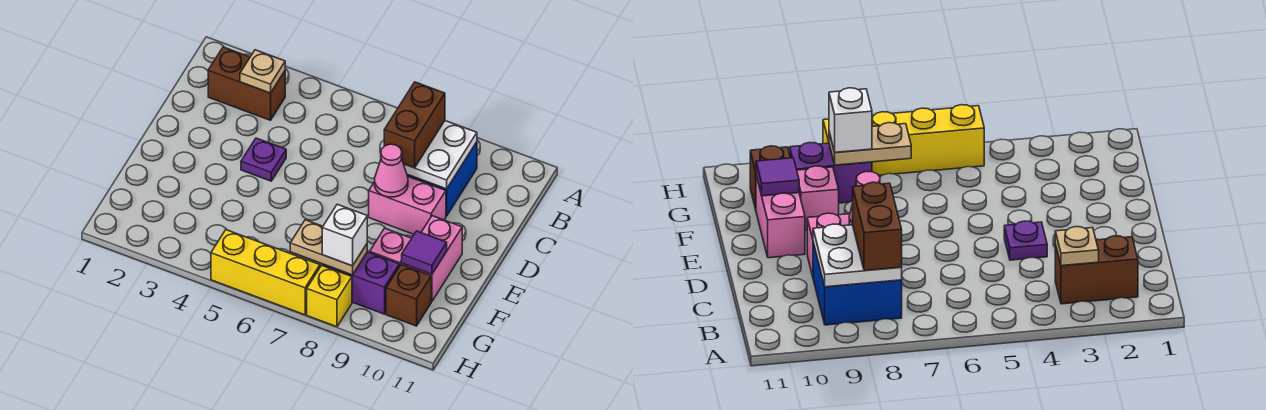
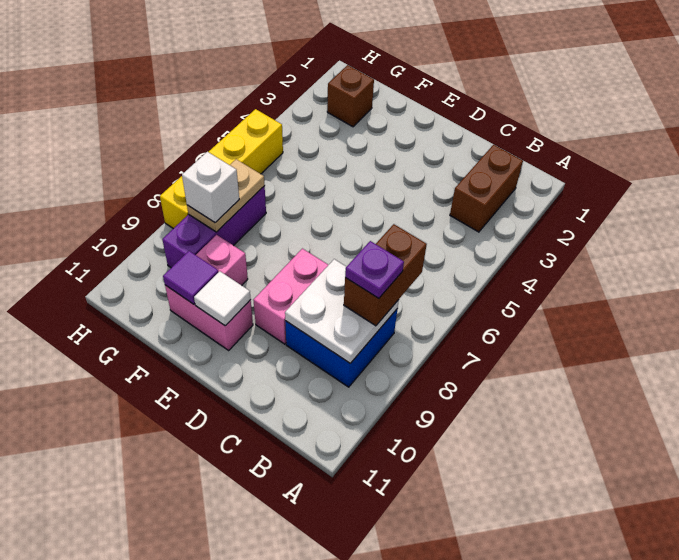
tan 1x1 plate [240,50,285,93] -> none
brown 1x2 brick [384,82,445,168] -> brown 1x2 brick turned to [344,224,427,326]
purple 1x1 plate [241,138,286,181] -> purple 1x1 plate moved to [345,241,404,298]
pink 1x1 cone [375,144,408,197] -> none
none -> white 1x1 tile [194,271,251,326]
purple 1x2 brick [322,252,399,314] -> purple 1x3 brick [162,186,266,268]
brown 1x1 brick [386,265,431,326] -> brown 1x1 brick moved to [327,65,374,127]

